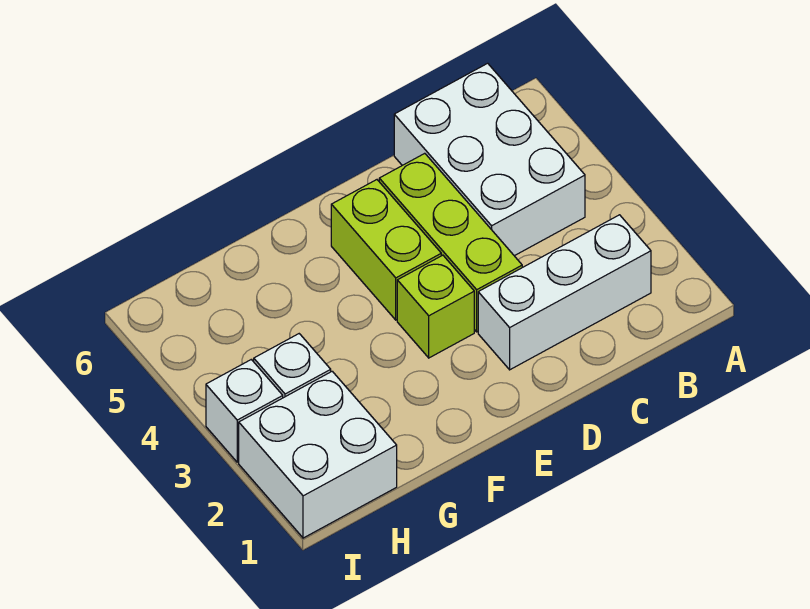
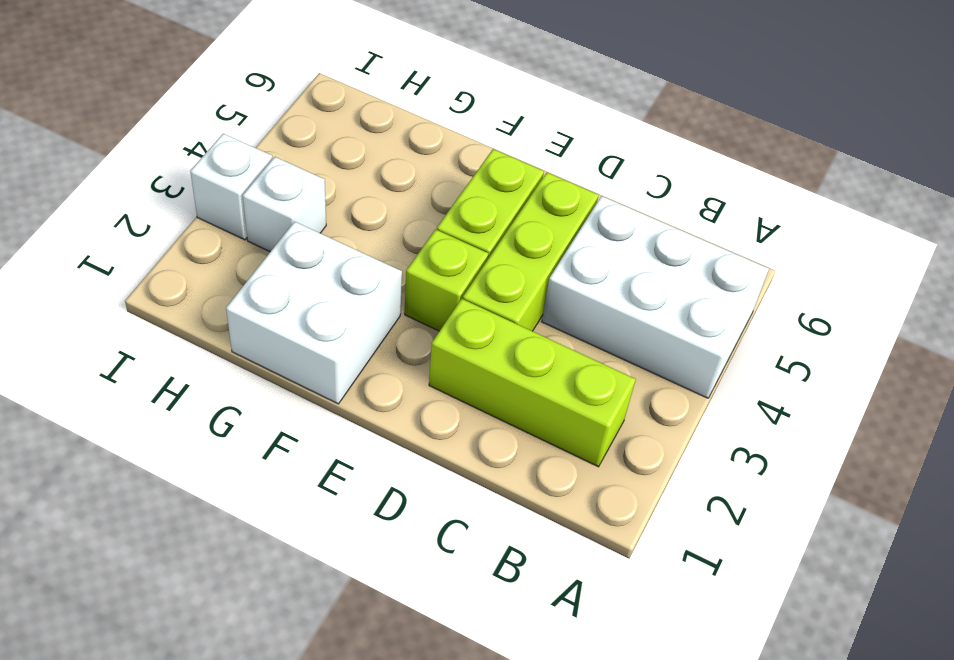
white 1x3 brick [478,215,651,370] -> lime 1x3 brick [429,299,636,467]
white 2x3 brick [394,63,585,256] -> white 2x3 brick turned to [542,196,769,398]
white 2x2 brick [239,371,397,538] -> white 2x2 brick moved to [226,222,402,404]

